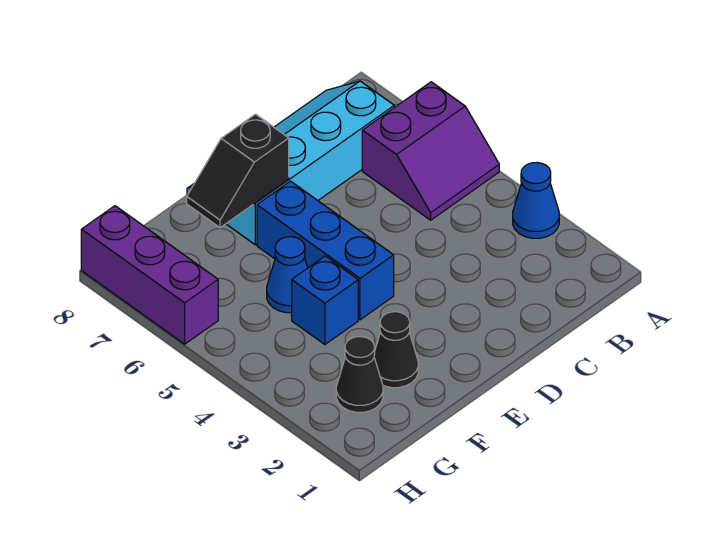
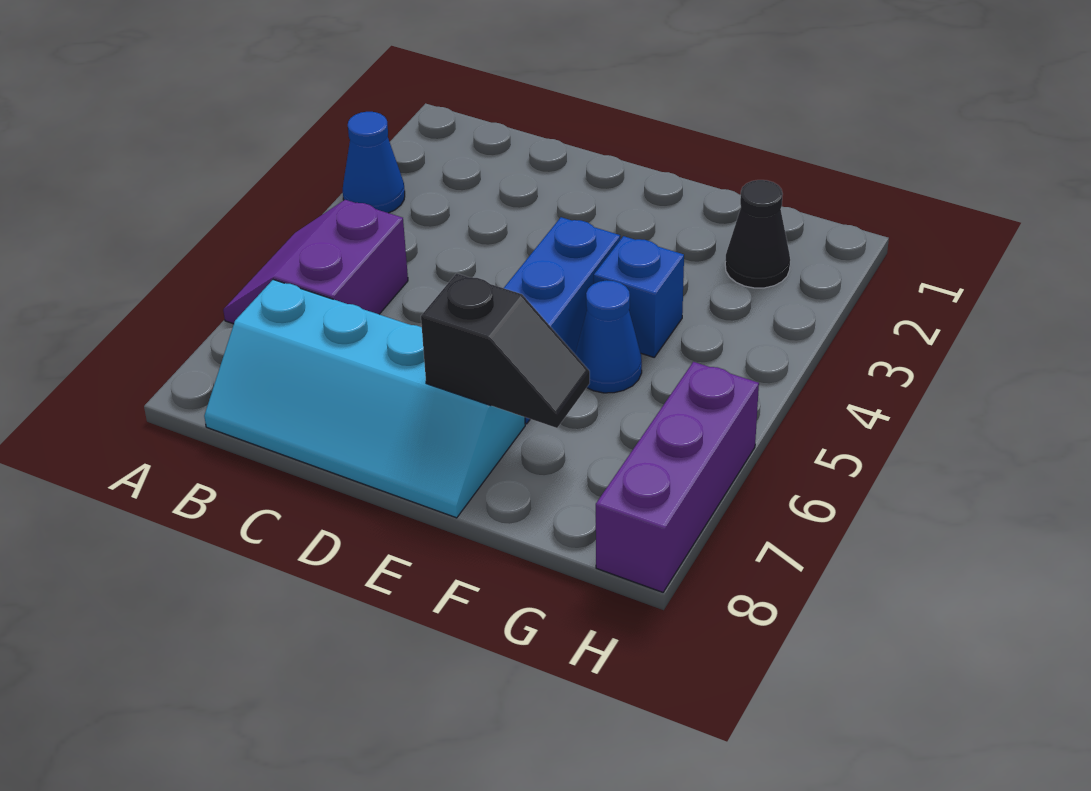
purple 2x2 slope [362,82,499,220] -> purple 2x2 slope turned to [223,200,408,324]
black 1x1 cone [374,312,418,388] -> none

